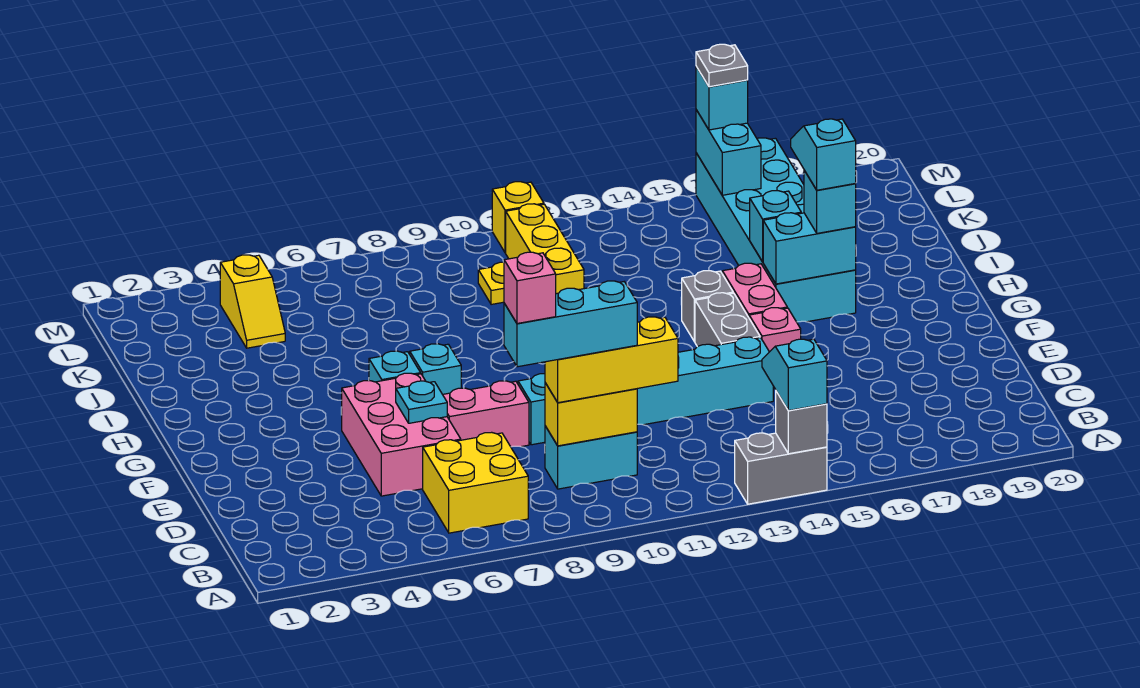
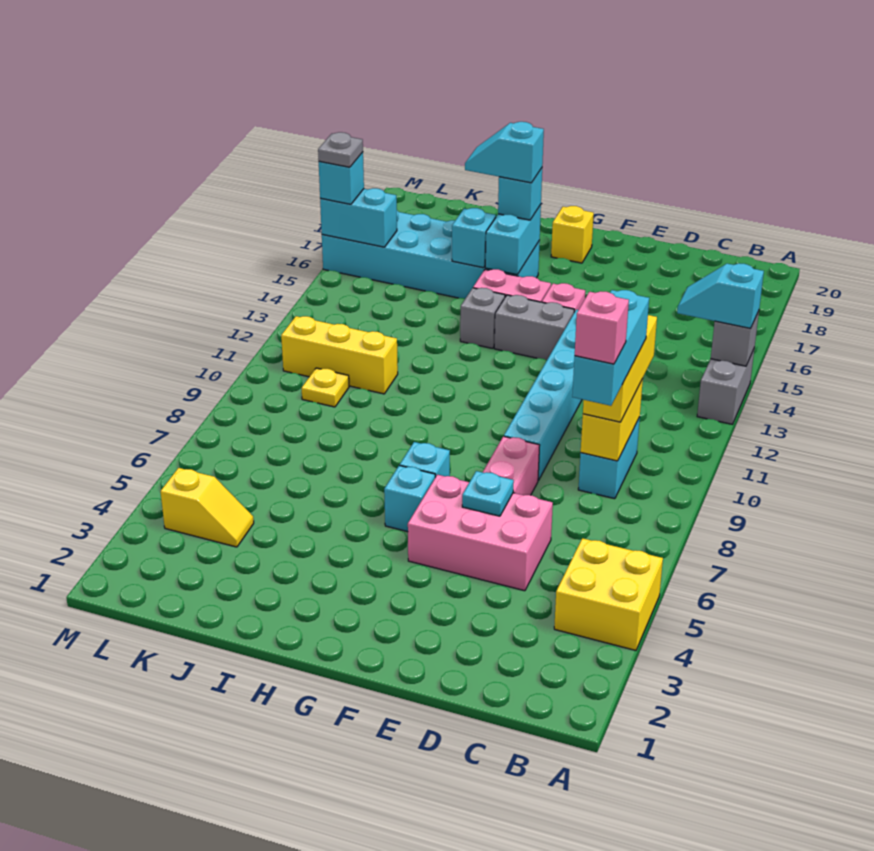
yellow 2x2 brick [423,432,528,533] -> yellow 2x2 brick moved to [554,538,663,650]
yellow 1x1 brick [492,182,544,253] -> yellow 1x1 brick moved to [551,206,594,263]

